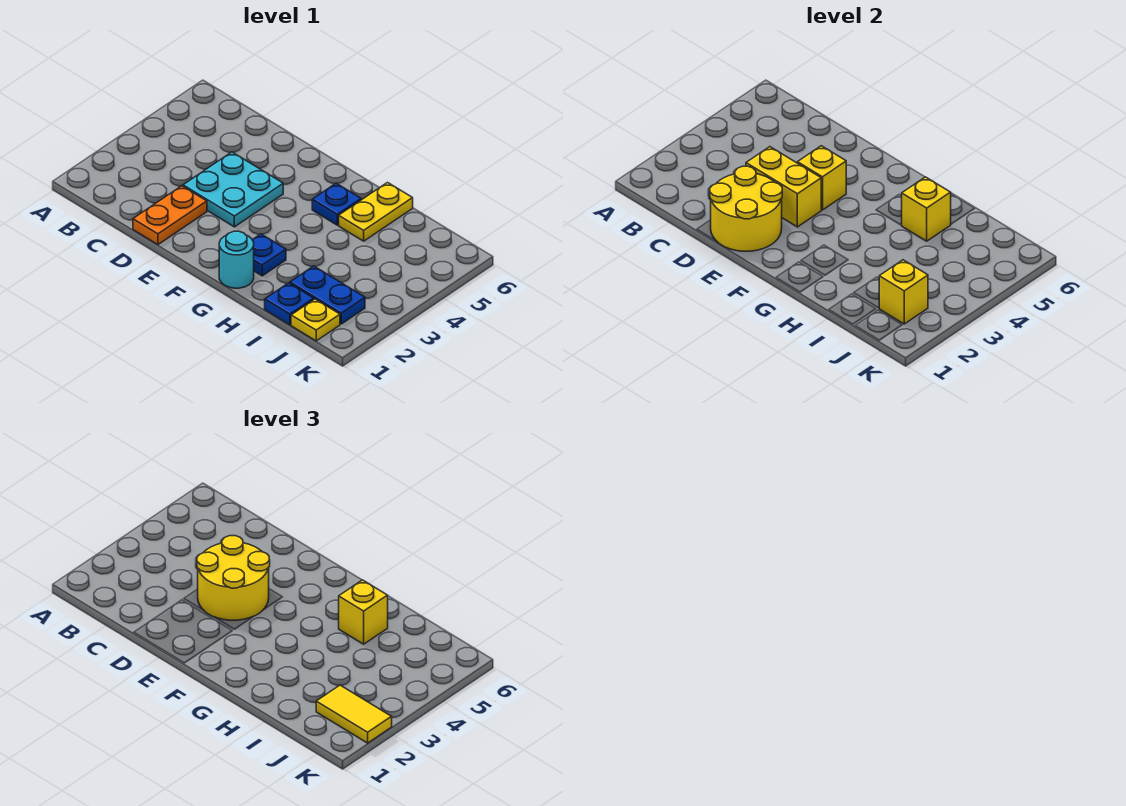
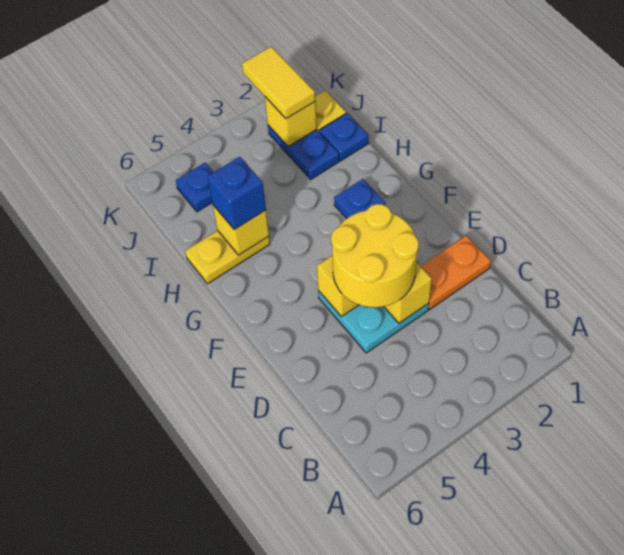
yellow 2x2 round brick [710,166,782,251] -> none
cyan 1x1 round brick [219,231,254,288] -> none
blue 1x1 plate [312,183,361,225] -> blue 1x1 plate moved to [176,163,213,212]
yellow 1x1 brick [339,580,388,644] -> blue 1x1 brick [207,157,266,230]

